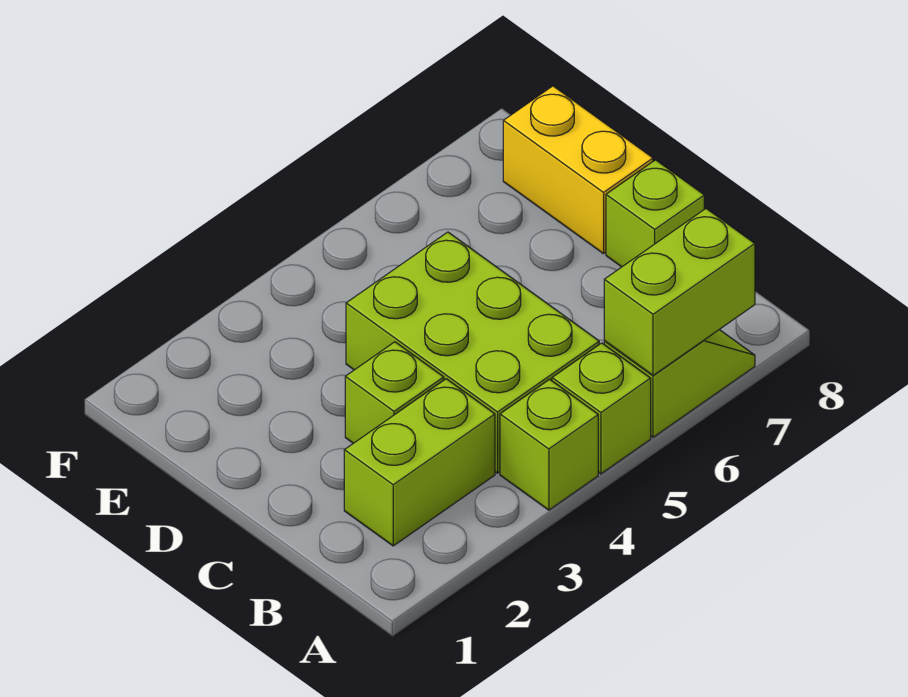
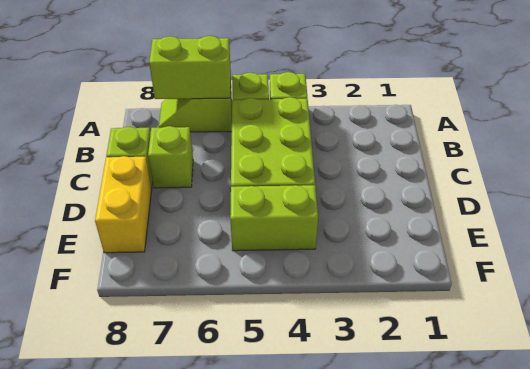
lime 1x2 brick [344,379,495,546] -> lime 1x2 brick moved to [230,185,318,251]
lime 1x1 brick [345,342,444,443] -> lime 1x1 brick moved to [148,126,193,188]

